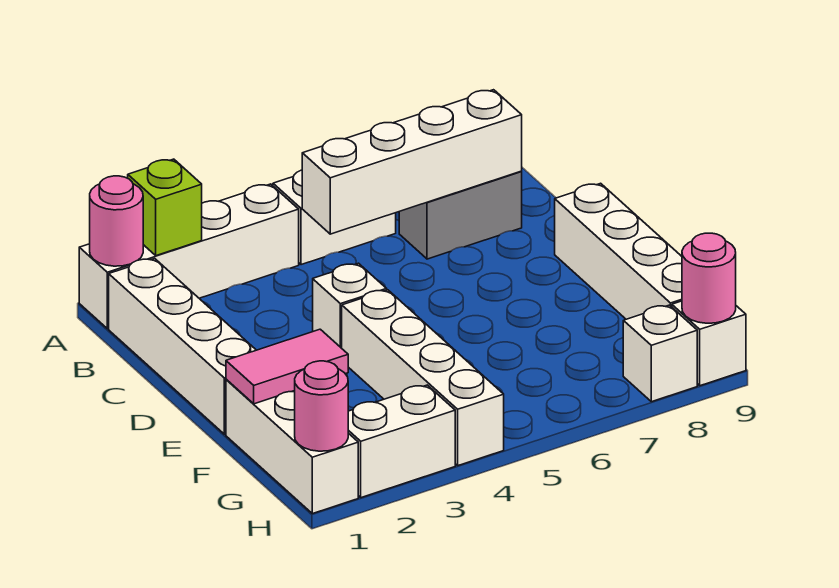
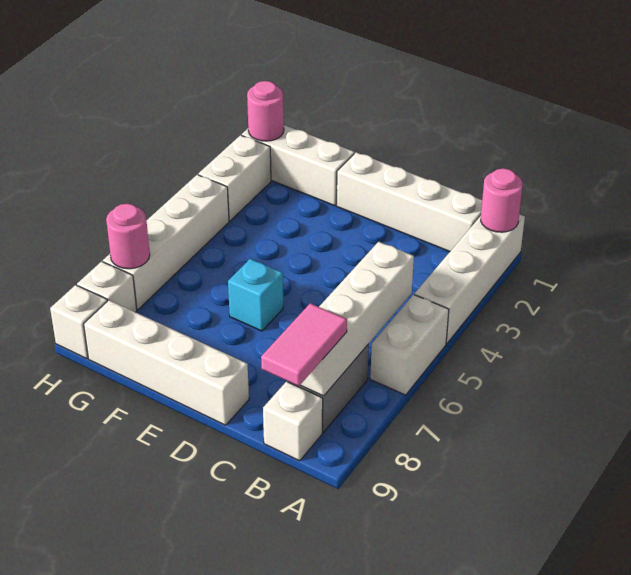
lime 1x1 brick [128,159,202,256] -> none
white 1x1 brick [313,263,387,348] -> white 1x1 brick moved to [263,382,323,461]
white 1x4 brick [342,290,504,465] -> white 1x4 brick turned to [103,175,229,310]
none -> cyan 1x1 brick [228,259,283,331]
pink 1x2 tile [226,329,348,404] -> pink 1x2 tile moved to [261,303,347,386]
pink 1x1 round brick [682,233,736,323] -> pink 1x1 round brick moved to [106,204,150,269]

